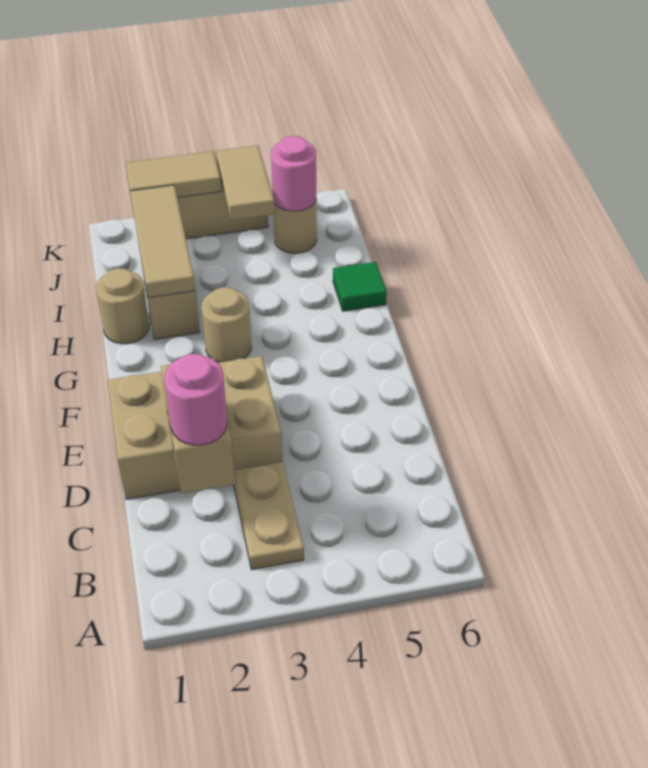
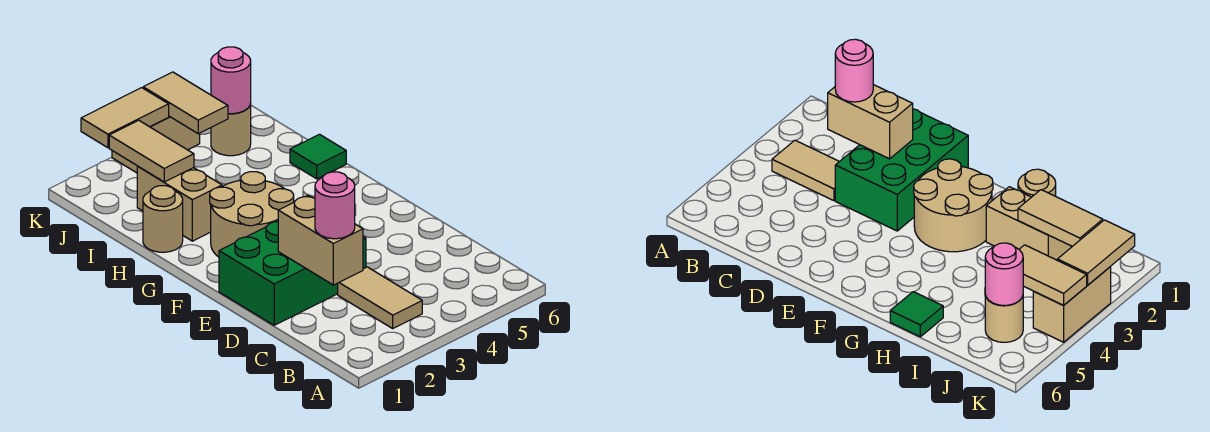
tan 1x2 plate [234,462,304,570] -> tan 1x2 tile [338,267,422,328]
tan 2x3 brick [108,356,282,499] -> green 2x3 brick [219,221,366,325]
tan 1x1 round brick [201,287,251,362] -> tan 2x2 round brick [210,172,294,257]
tan 1x3 tile [130,185,195,298] -> tan 1x2 tile [109,120,194,182]

